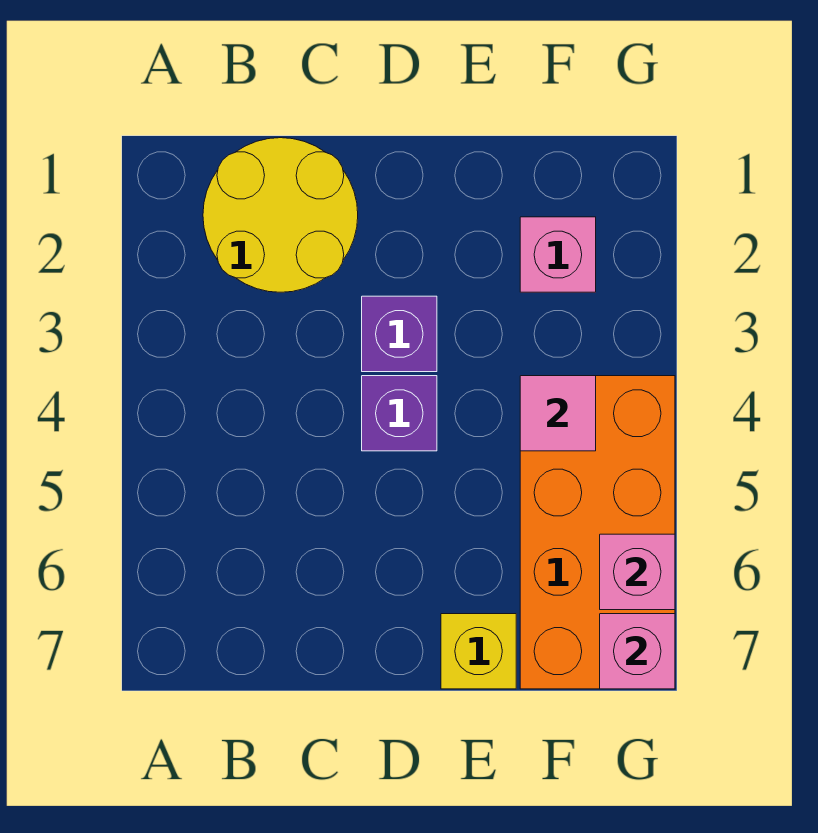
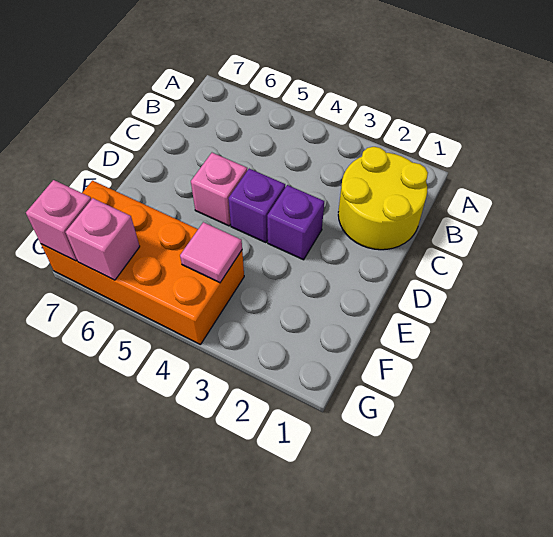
yellow 1x1 brick [441,614,516,689] -> none
pink 1x1 brick [520,217,596,292] -> pink 1x1 brick moved to [191,153,247,226]

